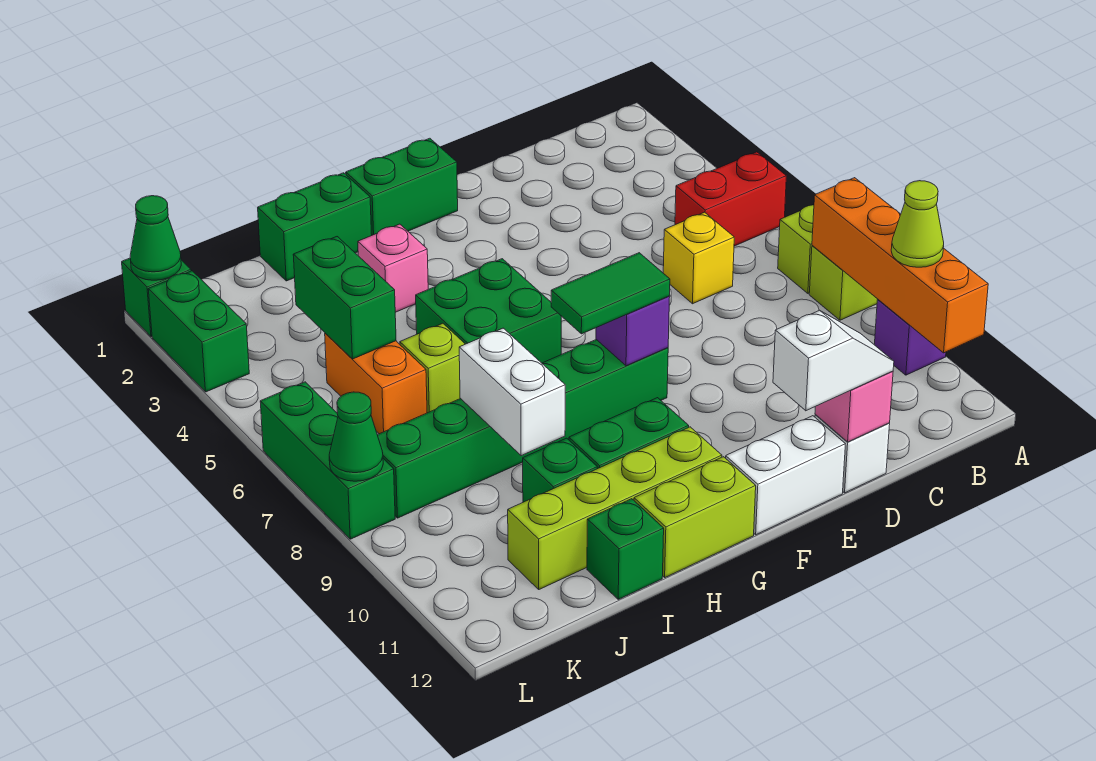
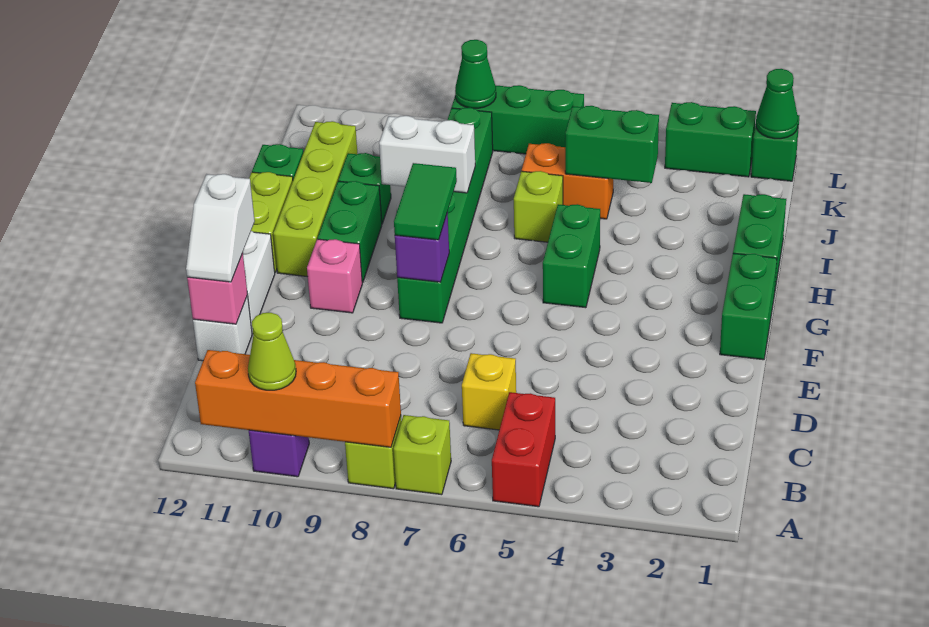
green 2x2 brick [416,259,561,363] -> green 1x2 brick [543,204,600,308]
pink 1x1 brick [358,224,428,312] -> pink 1x1 brick moved to [307,239,362,313]

